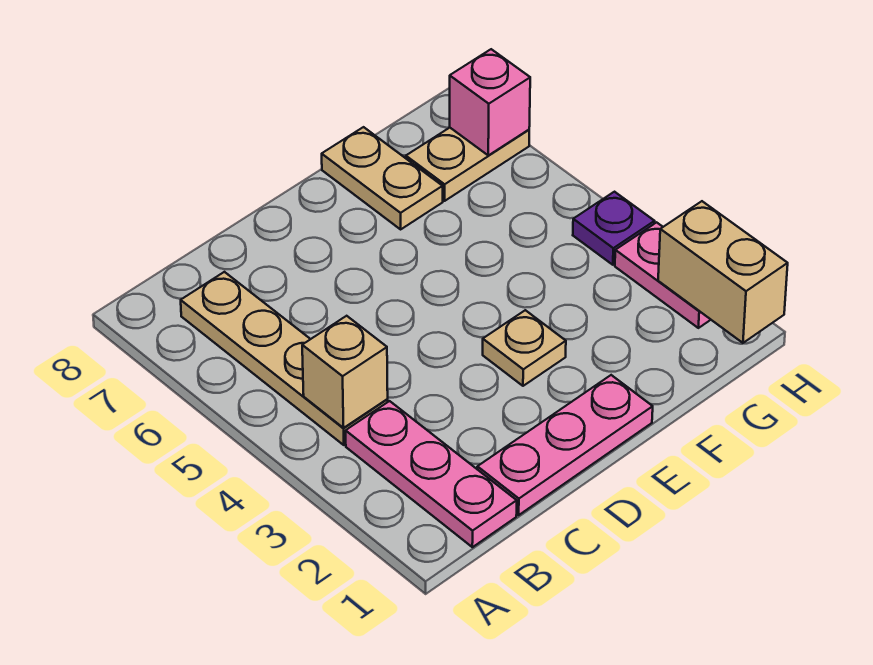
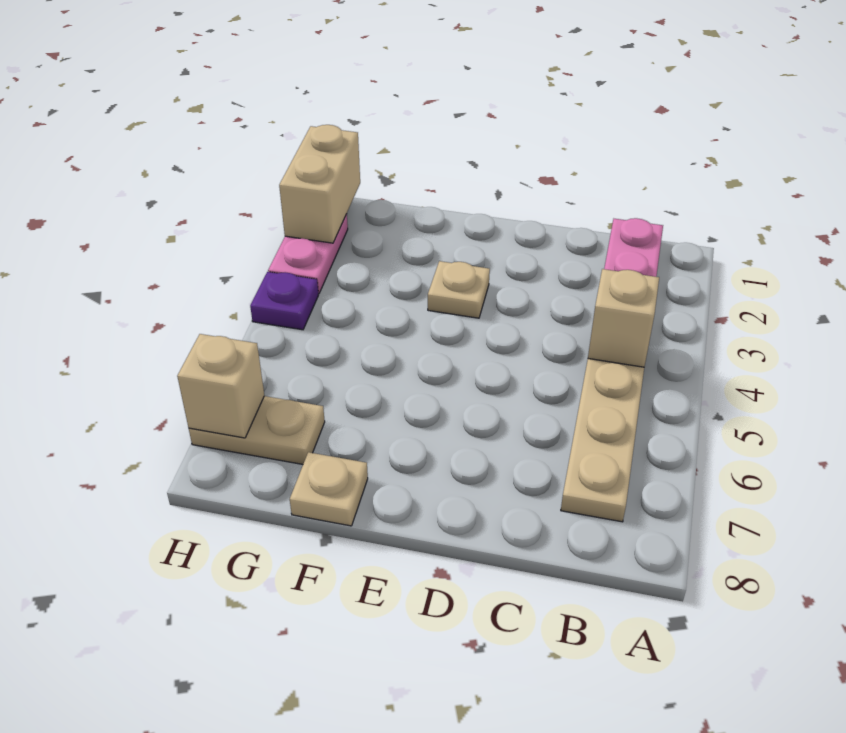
pink 1x3 plate [477,375,653,515] -> none
tan 1x2 plate [322,127,443,229] -> tan 1x1 plate [290,452,368,526]
pink 1x1 brick [450,49,530,155] -> tan 1x1 brick [177,334,264,438]

